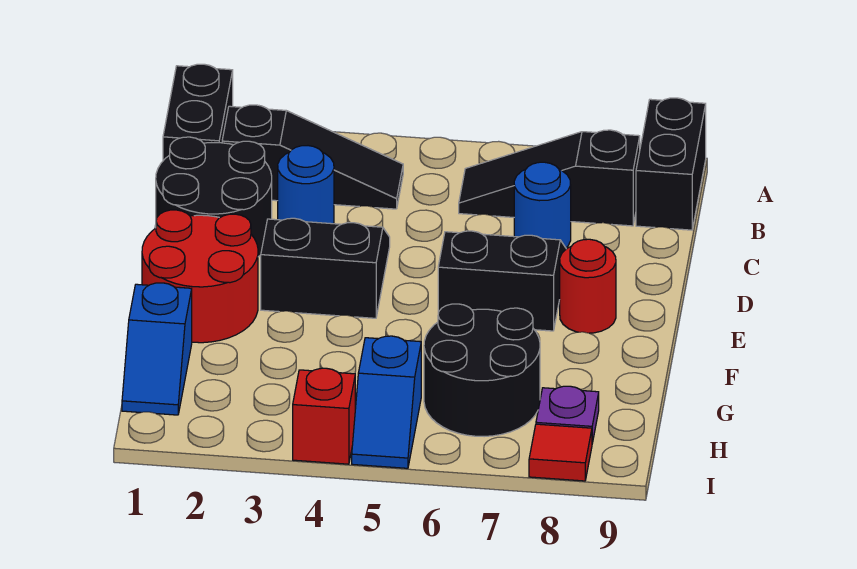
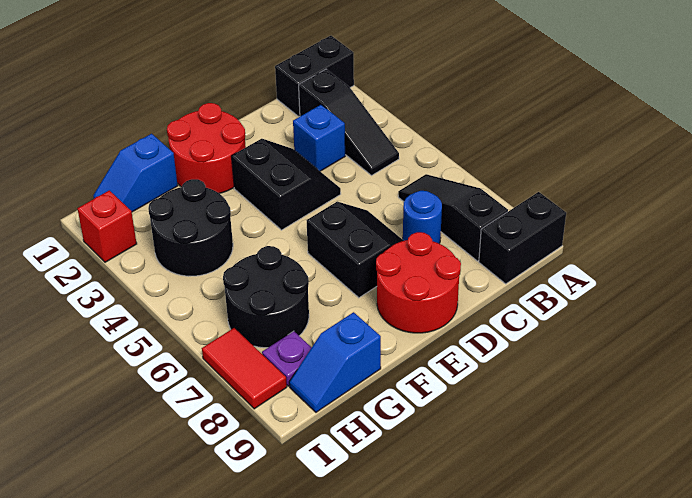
black 2x2 round brick [156,137,272,257] -> black 2x2 round brick moved to [148,179,233,276]
blue 1x1 round brick [278,146,334,224] -> blue 1x1 brick [293,105,345,171]
red 1x1 round brick [560,239,616,333] -> red 2x2 round brick [376,232,461,333]
blue 1x2 slope [352,336,421,468] -> blue 1x2 slope moved to [289,312,381,412]
red 1x1 brick [293,368,355,464] -> red 1x1 brick moved to [77,190,137,262]
red 1x1 tile [529,424,592,481] -> red 1x2 tile [202,328,287,409]

